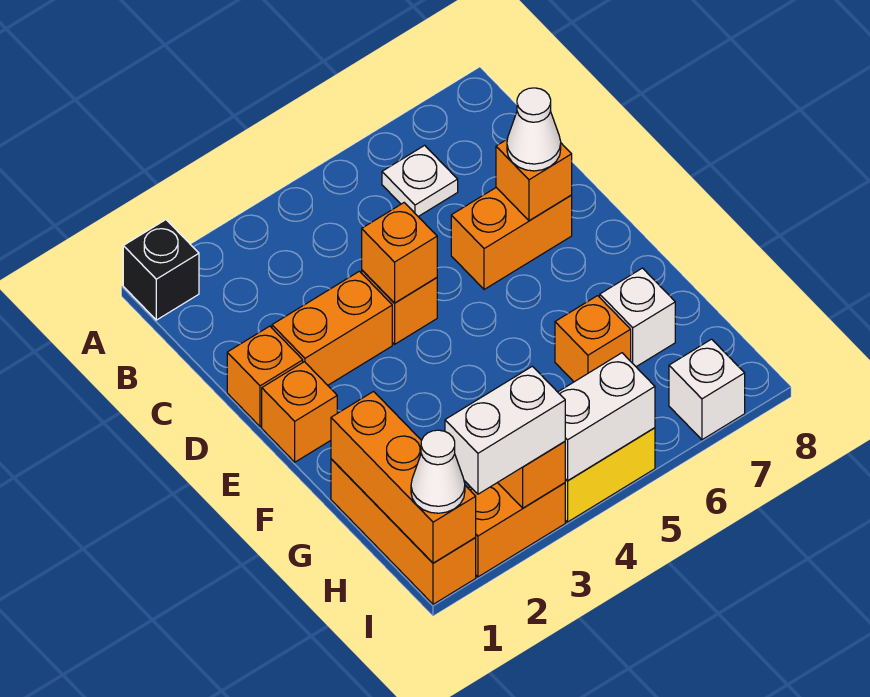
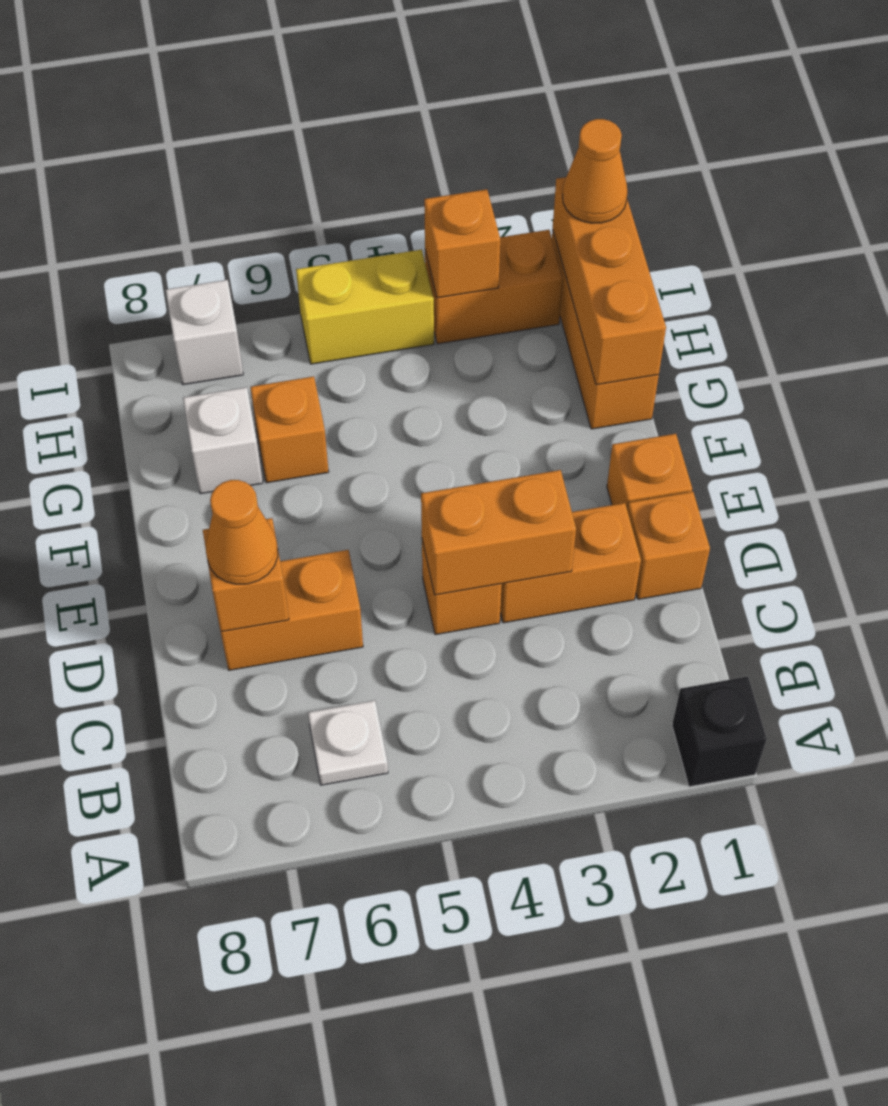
orange 1x1 brick [362,203,437,303] -> orange 1x2 brick [421,470,576,595]
white 1x1 cone [507,88,561,171] -> orange 1x1 cone [206,480,278,584]
white 1x1 cone [411,430,465,513] -> orange 1x1 cone [563,119,628,223]
white 1x2 brick [445,366,565,494] -> none
white 1x2 brick [558,353,655,481] -> none

